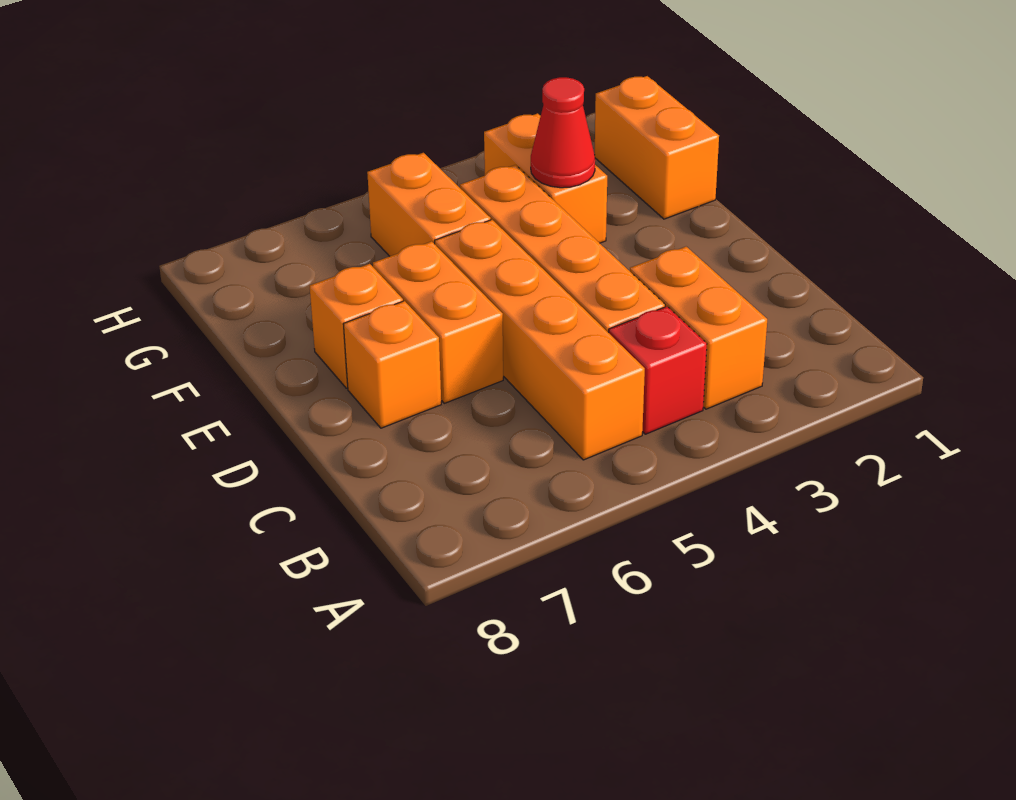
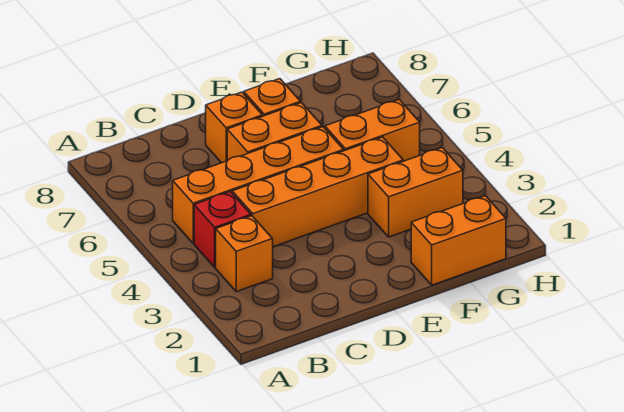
orange 1x2 brick [630,247,767,409] -> orange 1x1 brick [216,216,273,292]
red 1x1 cone [531,77,595,188] -> none

